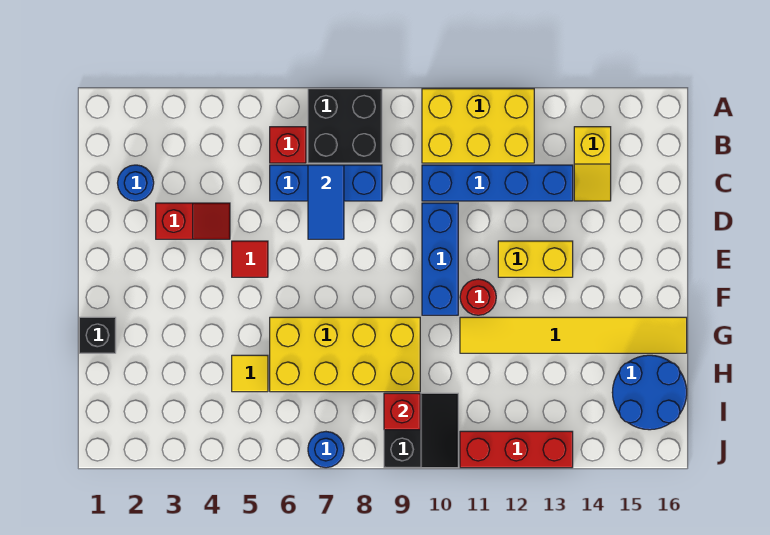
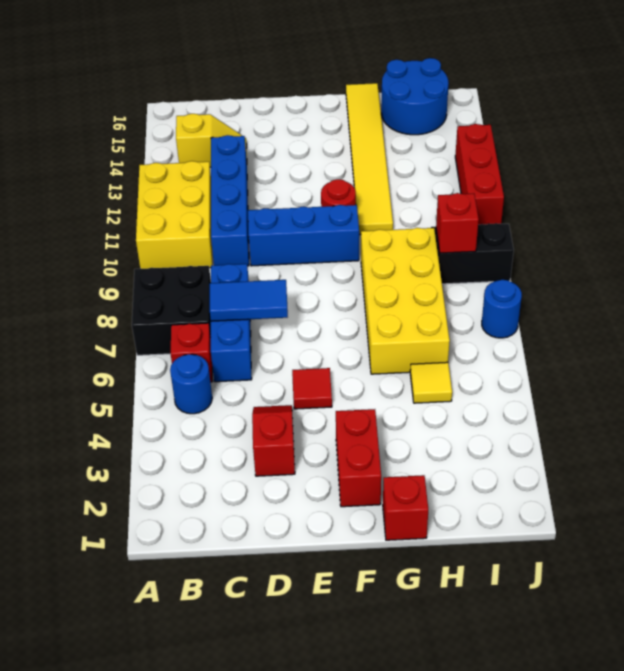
blue 1x1 round brick [118,165,154,201] -> blue 1x1 round brick moved to [170,354,212,414]
yellow 1x2 brick [498,241,573,277] -> none
none -> red 1x2 brick [336,409,381,507]
black 1x1 brick [79,317,116,353] -> red 1x1 brick [383,475,428,540]

